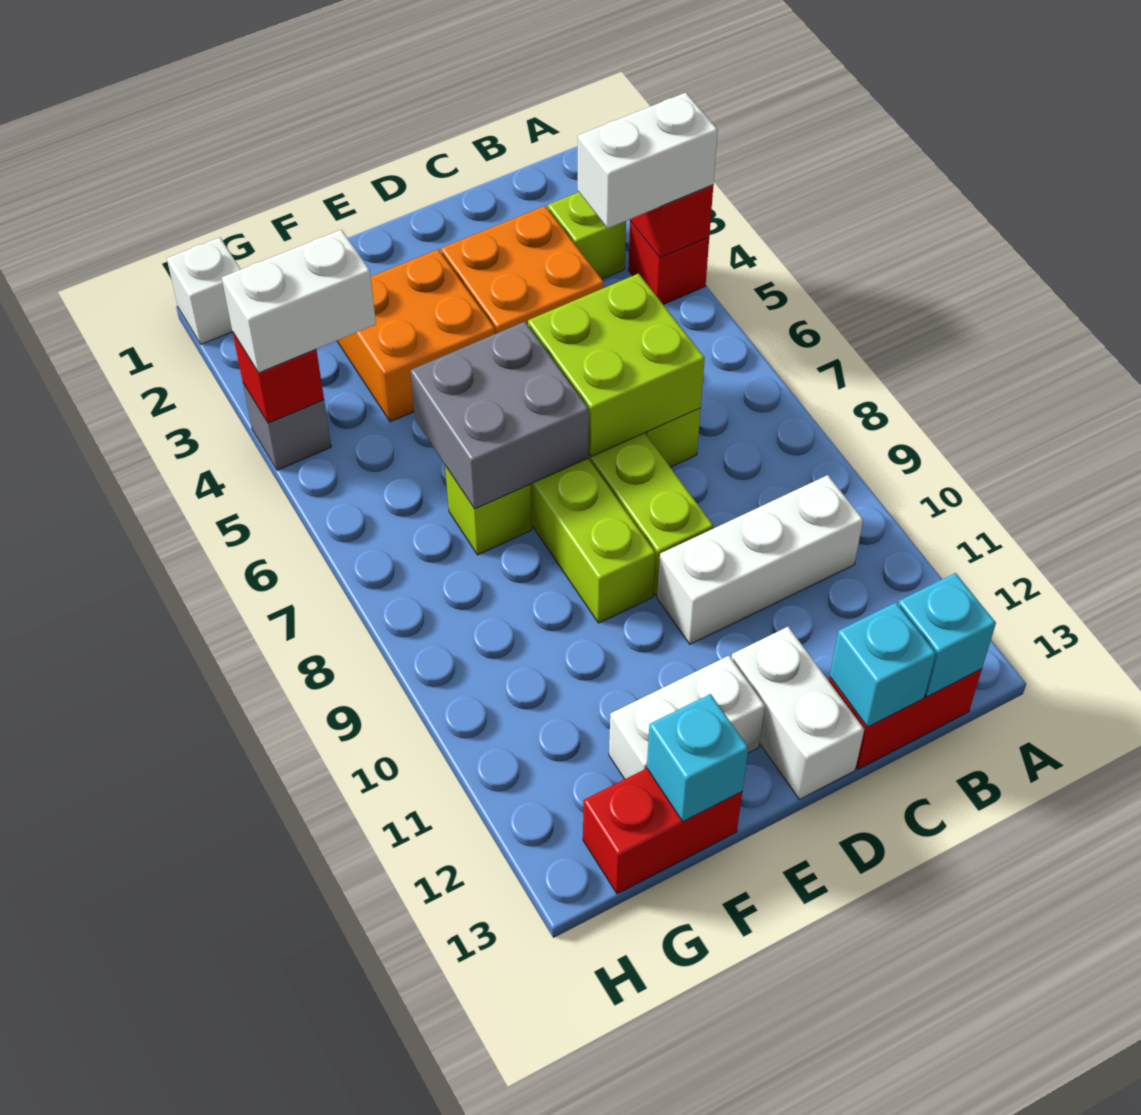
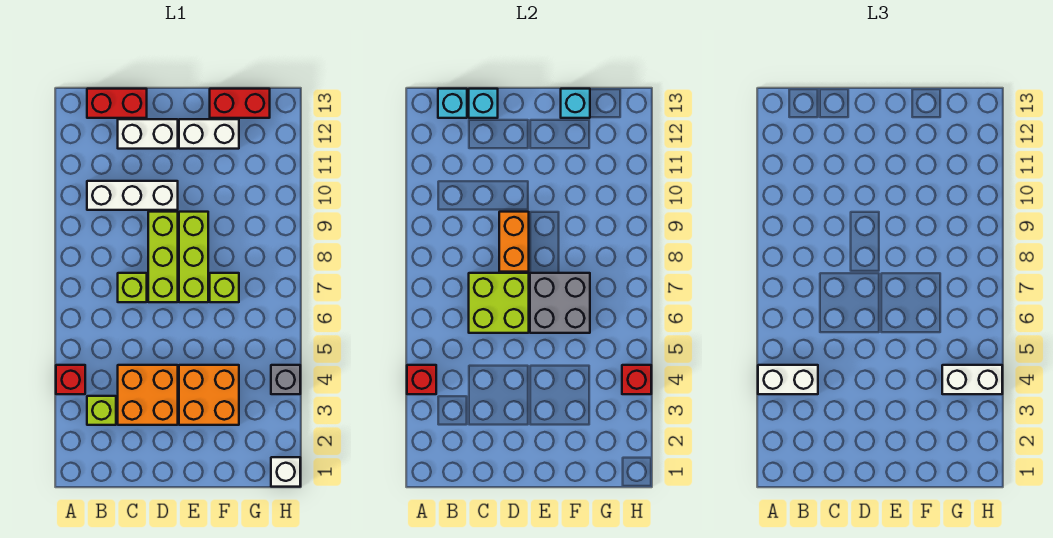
none -> orange 1x2 brick [499,212,529,272]
white 1x2 brick [731,627,864,799] -> white 1x2 brick turned to [118,119,178,149]

